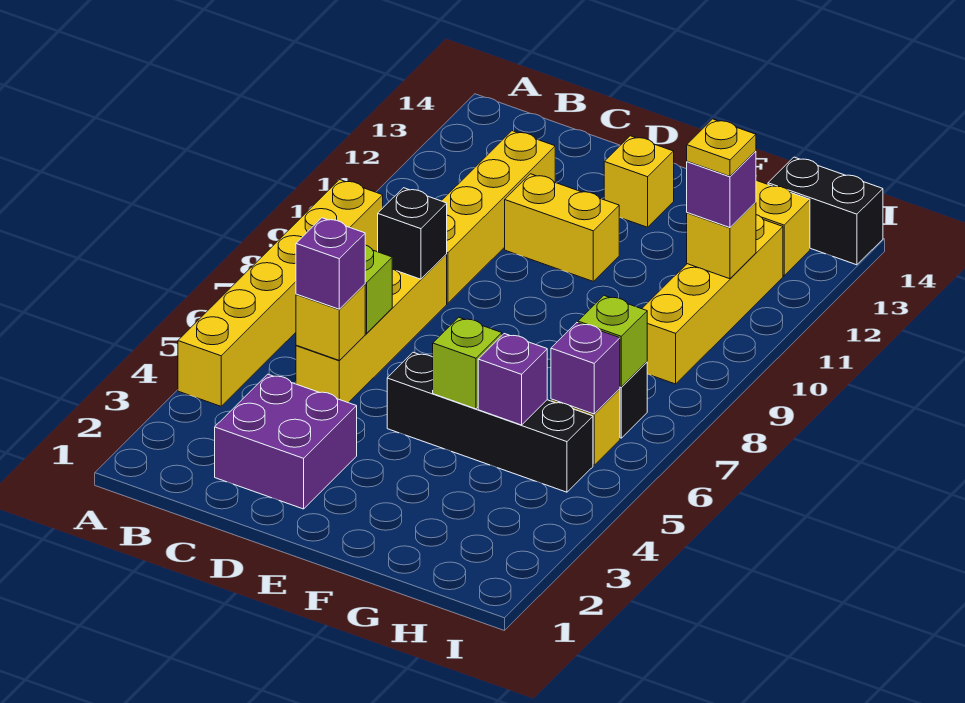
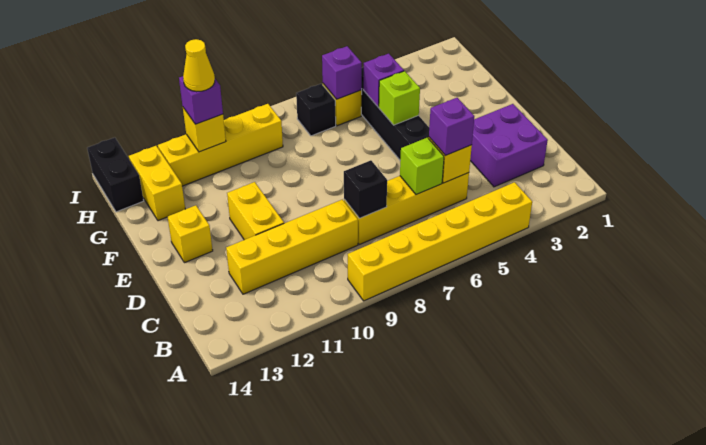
lime 1x1 brick [578,296,647,387] -> none
yellow 1x1 plate [687,119,756,176] -> yellow 1x1 cone [183,39,215,92]

